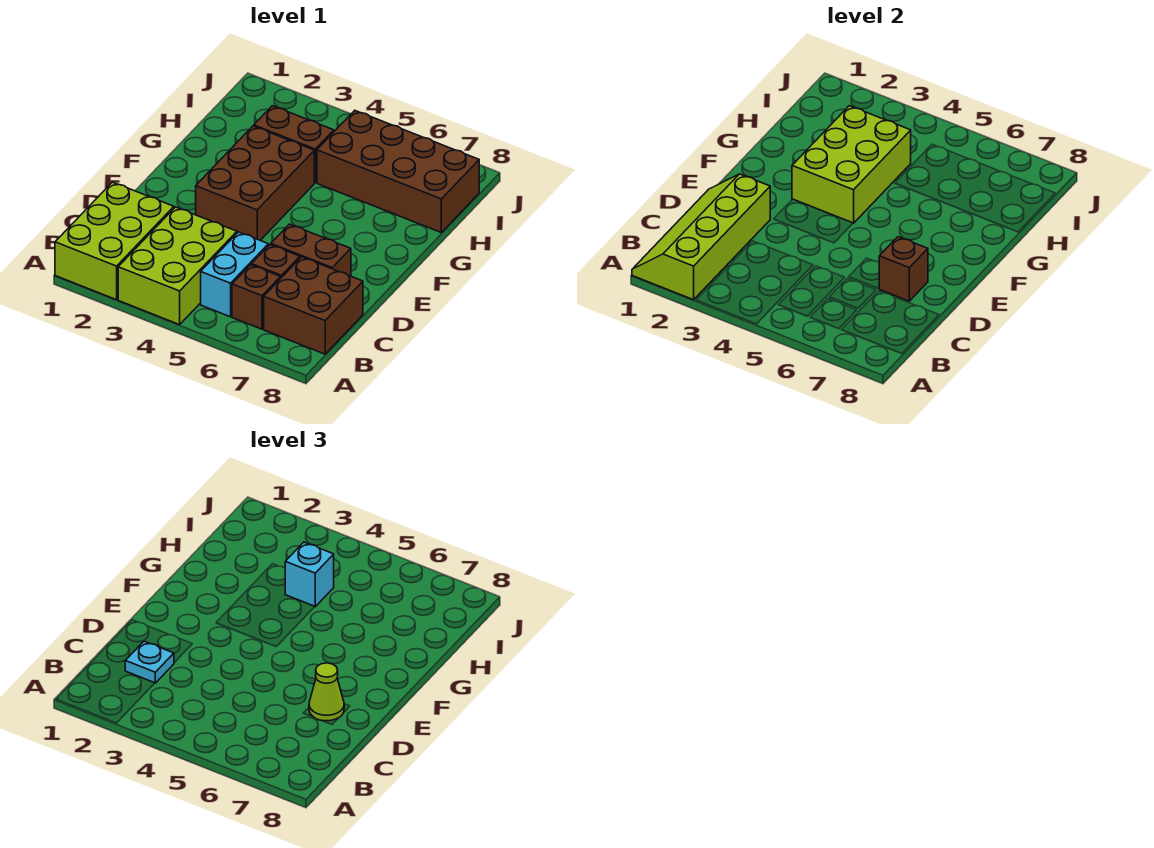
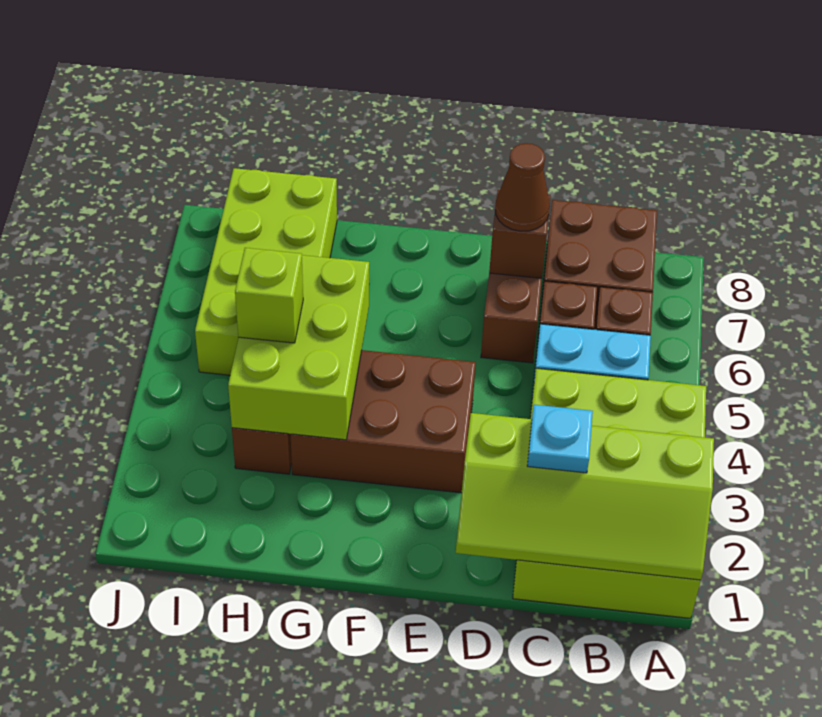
lime 1x1 cone [309,663,344,721] -> brown 1x1 cone [495,143,550,231]
lime 2x3 brick [792,106,911,223] -> lime 2x3 brick turned to [228,255,370,440]
cyan 1x1 brick [285,542,334,607] -> lime 1x1 brick [235,248,303,343]
brown 2x4 brick [317,110,479,232] -> lime 2x4 brick [195,168,337,375]

